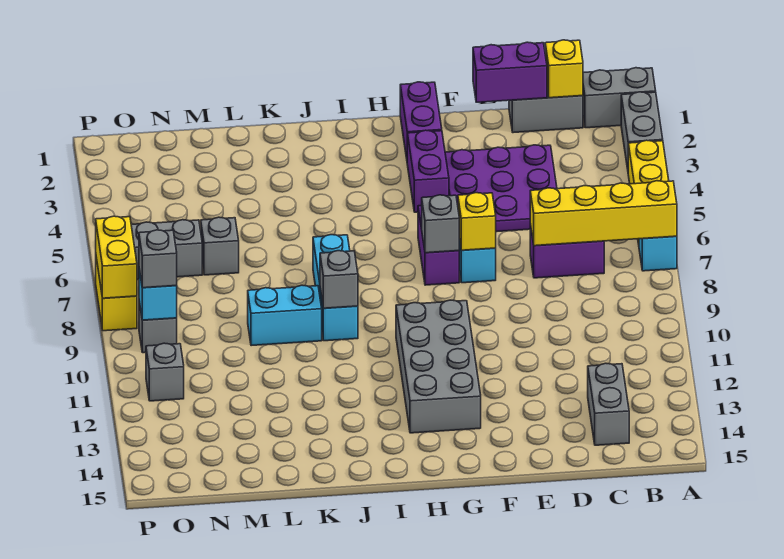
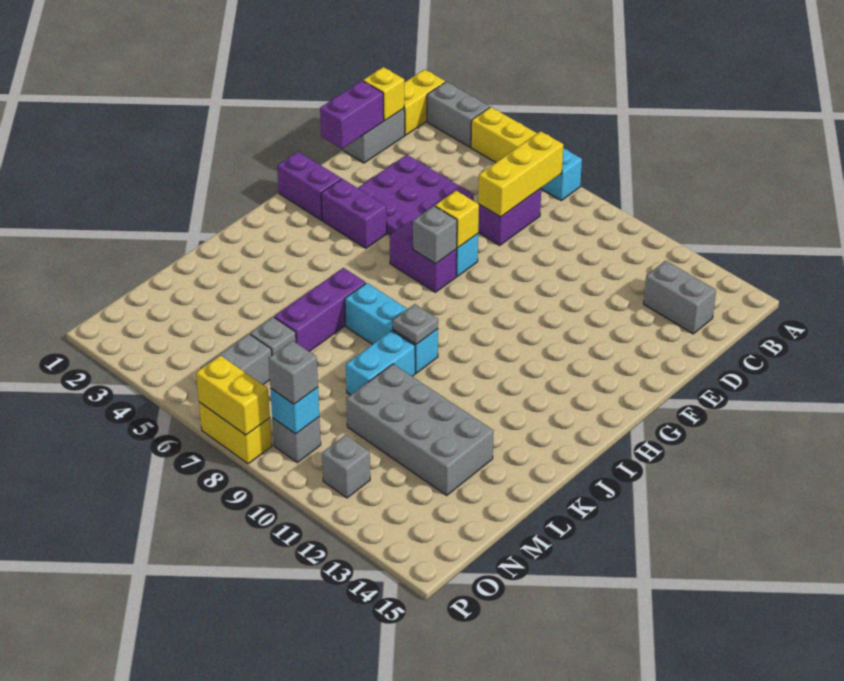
grey 1x2 brick [583,68,656,128] -> yellow 1x2 brick [404,69,445,135]
yellow 1x4 brick [530,181,677,246] -> yellow 1x3 brick [478,131,564,217]
grey 2x4 brick [396,300,481,433] -> grey 2x4 brick moved to [346,364,494,495]
none -> purple 1x3 brick [274,268,366,351]
grey 1x1 brick [320,251,358,308] -> grey 1x1 plate [393,304,438,344]

